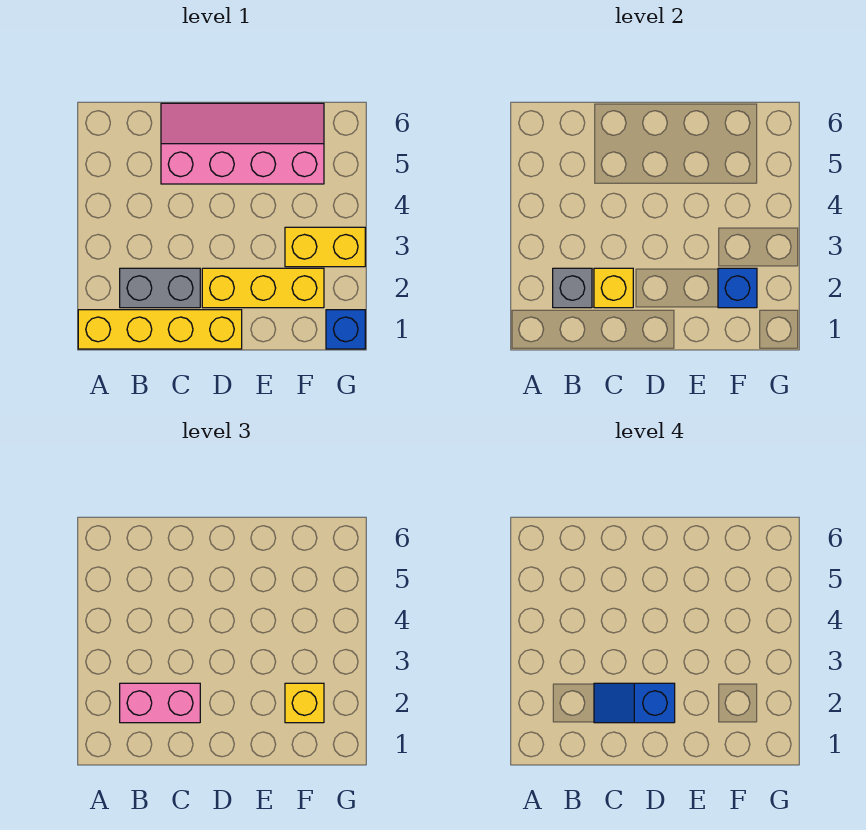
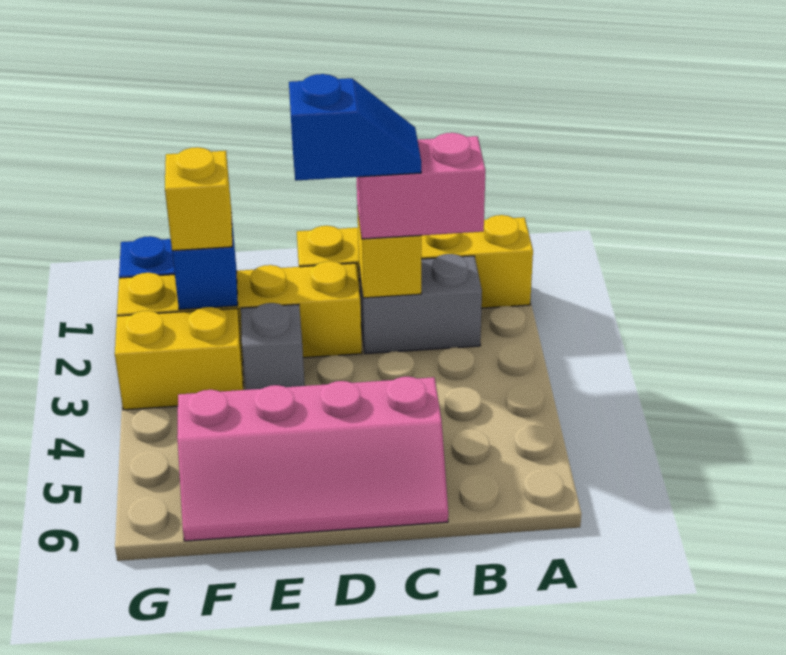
grey 1x1 brick [553,268,592,308] -> grey 1x1 brick moved to [241,303,305,390]
yellow 1x3 brick [202,268,324,308] -> yellow 1x4 brick [117,261,362,362]

